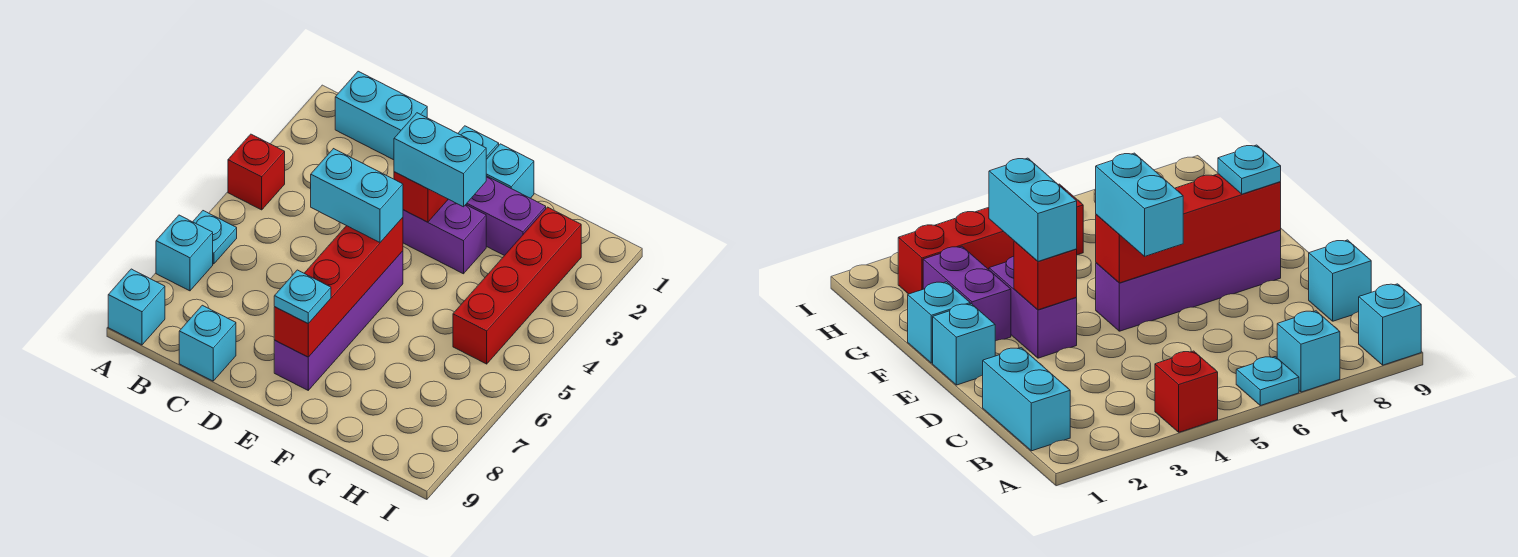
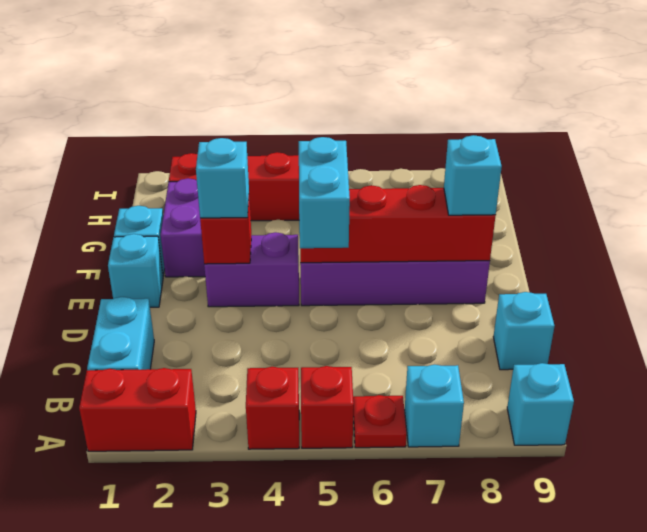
none -> red 1x2 brick [79,368,196,451]
none -> red 1x1 brick [301,366,354,448]
cyan 1x1 plate [193,211,237,264] -> red 1x1 plate [353,395,407,448]
purple 1x2 brick [403,199,486,274] -> purple 1x2 brick turned to [204,232,299,307]
cyan 1x2 brick [394,113,486,207] -> cyan 1x1 brick [196,138,249,218]
cyan 1x1 plate [274,270,331,323] -> cyan 1x1 brick [444,135,502,215]

